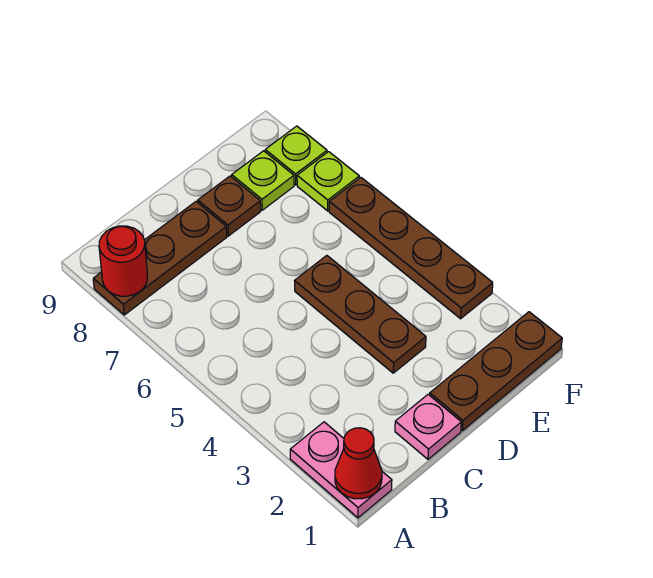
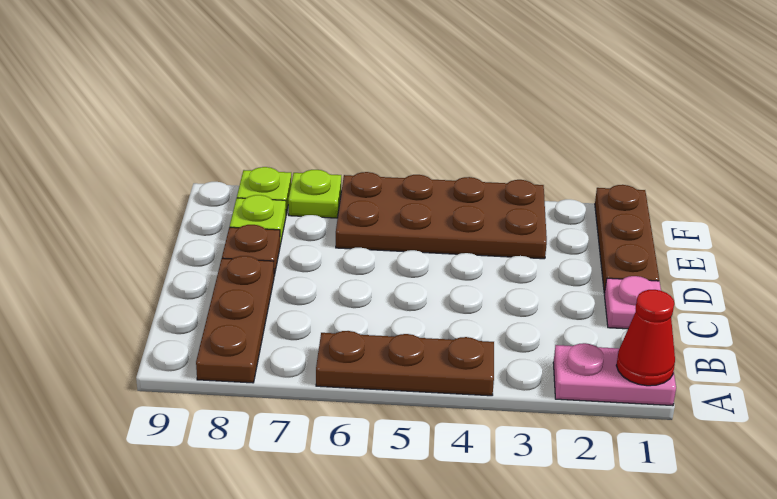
red 1x1 round brick [99,226,148,296] -> none
brown 1x3 plate [295,256,426,373] -> brown 1x3 plate moved to [316,331,494,396]
brown 1x4 plate [329,178,493,319] -> brown 2x4 plate [336,172,547,259]

